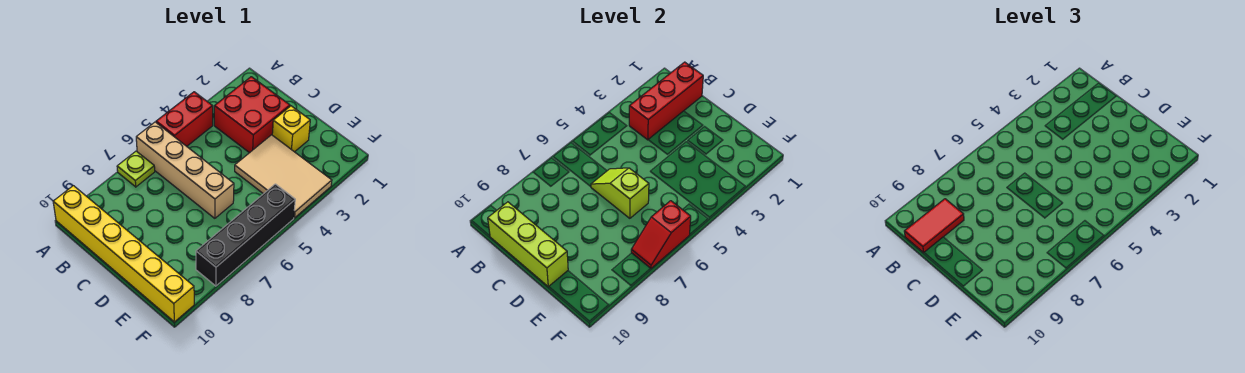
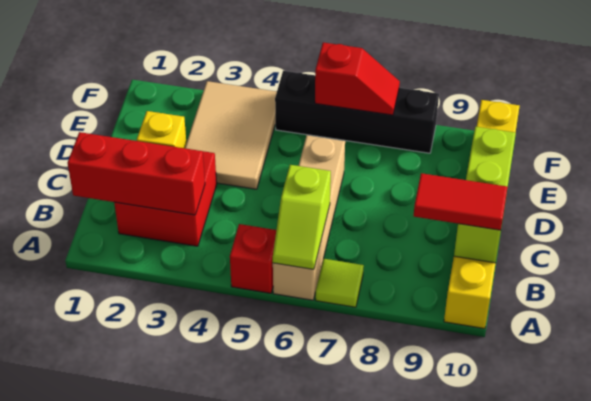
red 1x2 brick [156,92,213,146] -> red 1x1 brick [230,224,276,293]
lime 1x1 plate [117,151,155,187] -> lime 1x1 tile [316,259,364,307]
lime 1x2 slope [591,168,649,218] -> lime 1x2 slope moved to [273,165,331,269]

